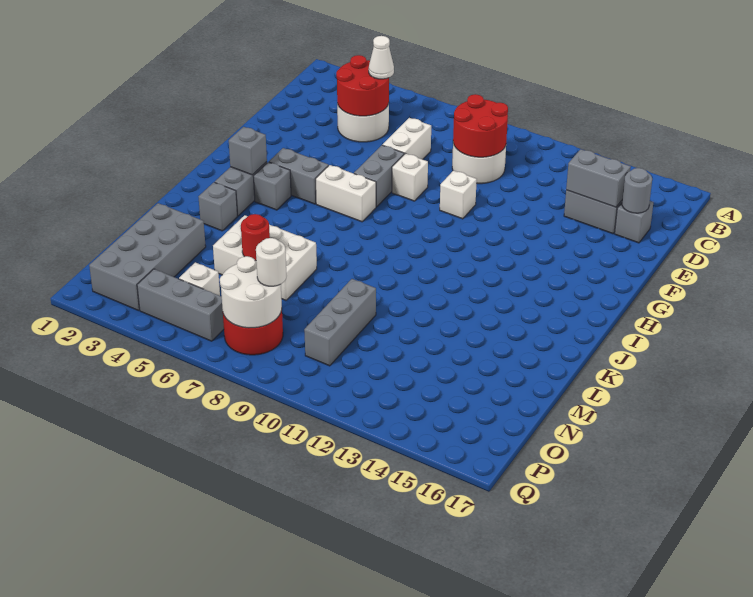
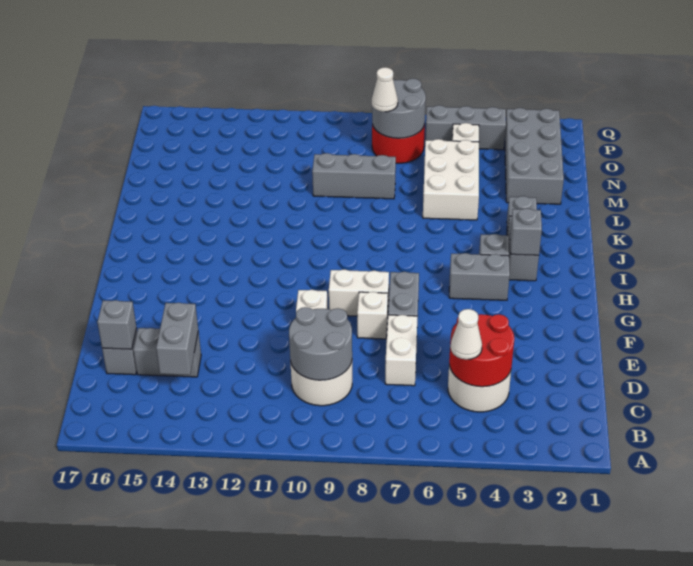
red 2x2 round brick [453,94,508,157] -> grey 2x2 round brick [289,307,352,380]
grey 1x2 brick [566,149,631,207] -> grey 1x2 brick turned to [156,303,198,375]
grey 1x1 round brick [622,168,652,213] -> grey 1x1 brick [97,300,137,349]
white 1x2 brick [316,165,376,222] -> white 1x2 brick moved to [329,269,389,316]
white 2x3 brick [213,215,317,300] -> white 2x3 brick turned to [423,139,479,220]
red 1x1 round brick [241,214,270,261] -> none
grey 1x3 brick [304,279,376,366] -> grey 1x3 brick turned to [312,153,396,199]
white 2x2 round brick [220,256,282,328] -> grey 2x2 round brick [372,79,426,138]
white 1x1 round brick [256,238,286,286] -> white 1x1 cone [372,67,398,112]

